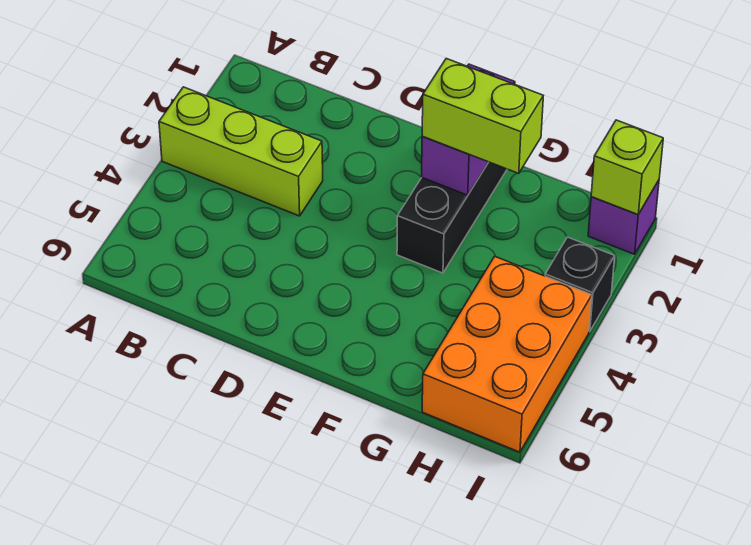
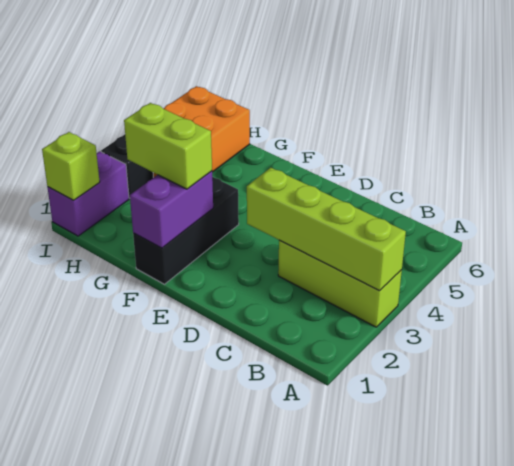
none -> lime 1x4 brick [247,168,406,291]
purple 1x1 brick [588,180,659,254] -> purple 1x2 brick [47,151,129,236]

